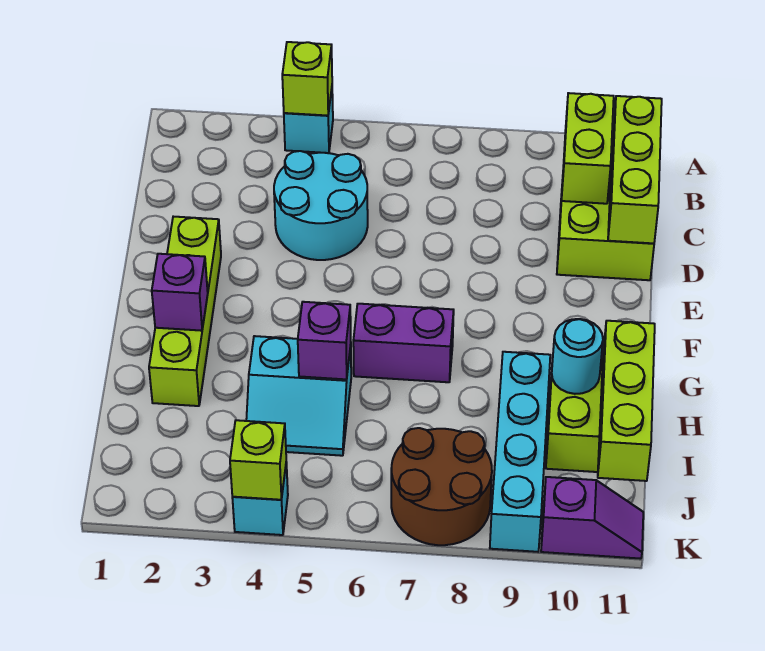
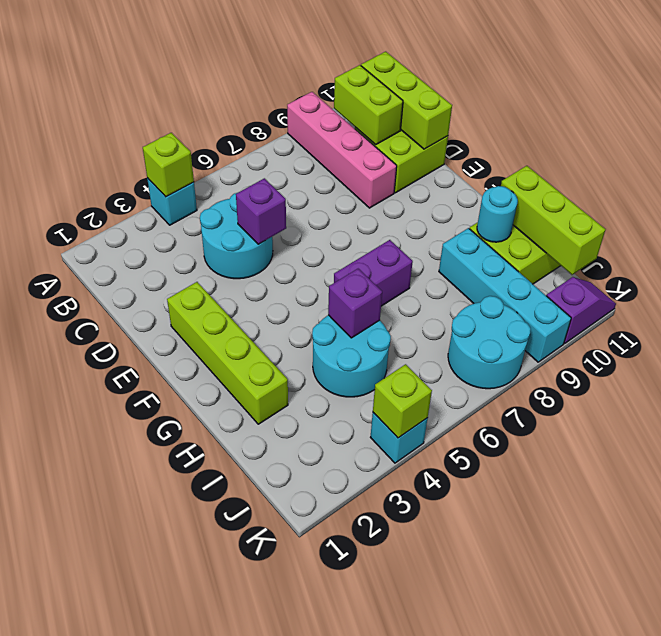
none -> pink 1x4 brick [287,92,397,208]
purple 1x1 brick [152,254,208,331] -> purple 1x1 brick moved to [236,178,286,244]
cyan 2x2 slope [246,336,351,456] -> cyan 2x2 round brick [312,315,391,397]
brown 2x2 round brick [391,428,492,545] -> cyan 2x2 round brick [448,296,531,389]

